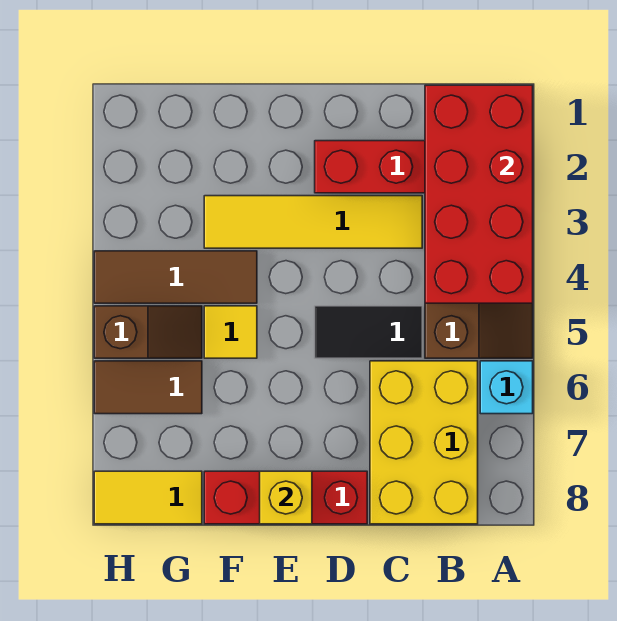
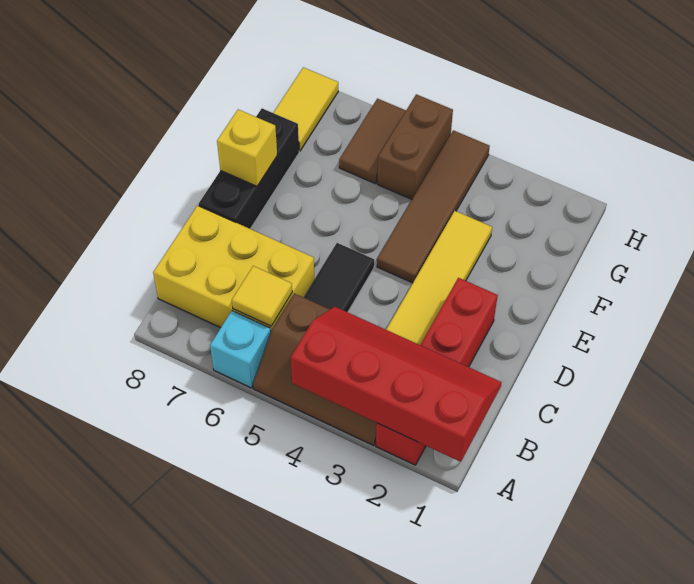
red 2x4 brick [425,85,533,303] -> red 2x4 slope [291,307,501,462]
red 1x3 brick [204,471,367,524] -> black 1x3 brick [199,108,299,229]
brown 1x3 tile [94,251,257,303] -> brown 1x4 tile [377,130,490,283]
yellow 1x1 tile [204,306,257,358] -> yellow 1x1 tile moved to [232,266,292,326]
brown 1x2 slope [94,306,202,358] -> brown 1x2 brick [377,94,453,199]

